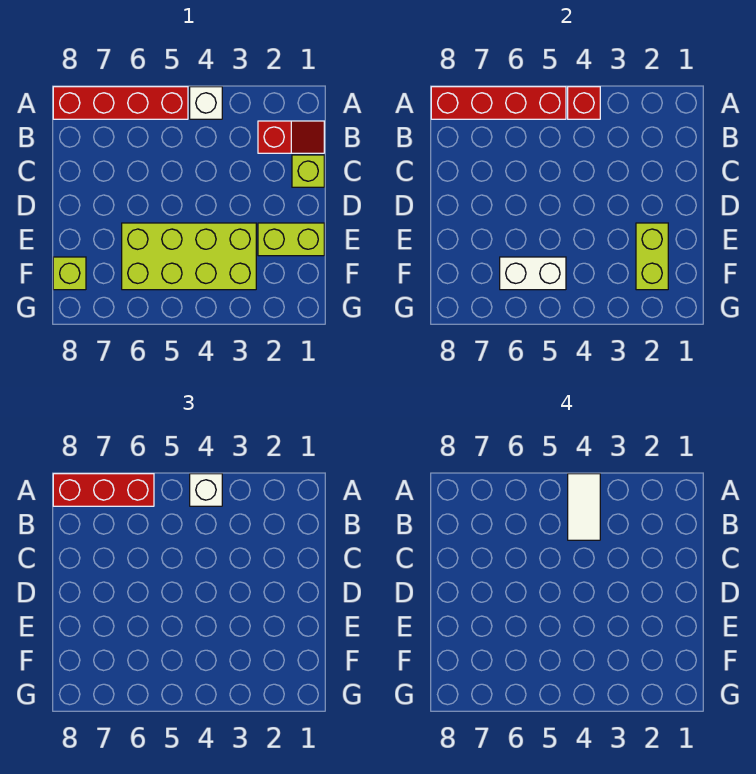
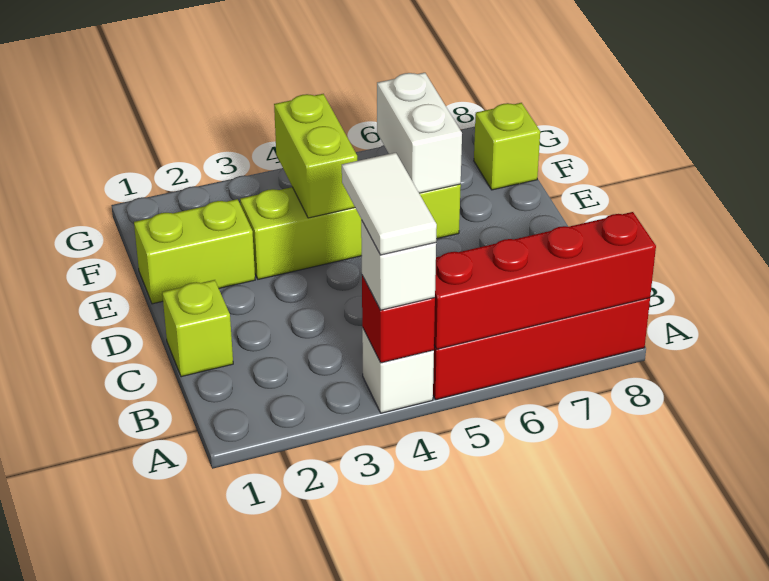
red 1x3 brick [53,474,154,506] -> none
red 1x2 slope [258,121,324,153] -> none
lime 1x2 brick [636,223,668,290] -> lime 1x2 brick moved to [274,94,357,218]
lime 2x4 brick [122,223,256,290] -> lime 1x4 brick [240,184,461,279]
white 1x2 brick [500,257,566,290] -> white 1x2 brick turned to [377,73,462,193]

